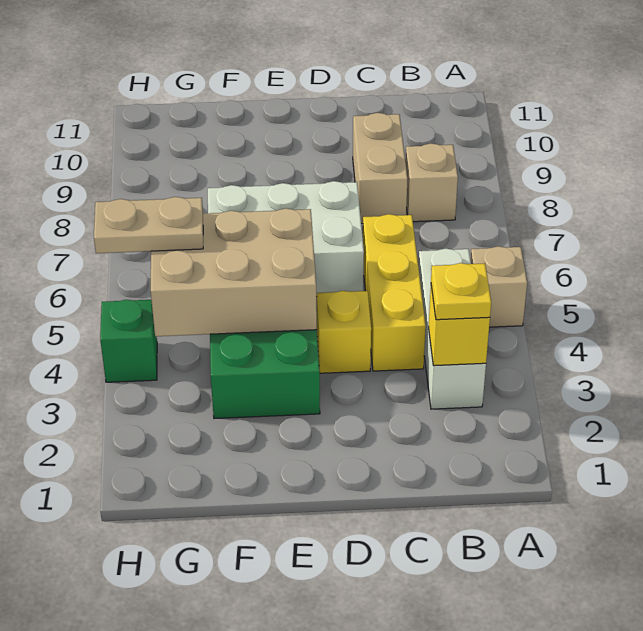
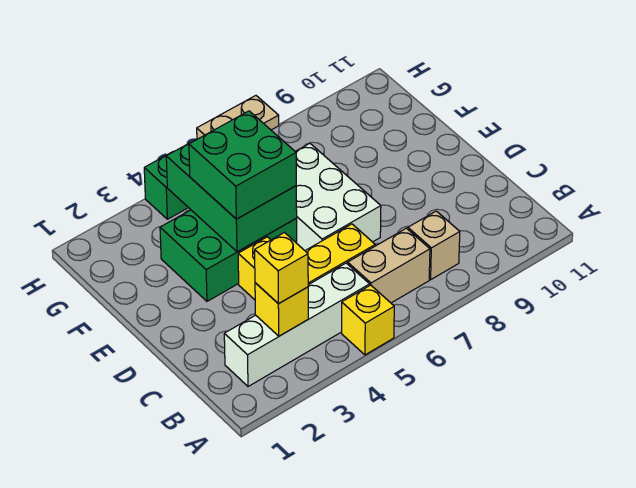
tan 1x1 brick [471,246,527,327] -> yellow 1x1 brick [342,285,394,355]
white 1x3 brick [418,248,486,409] -> white 1x4 brick [224,263,370,386]
yellow 1x1 plate [431,263,491,320] -> yellow 1x1 brick [255,233,308,304]
tan 1x2 brick [353,113,408,224] -> tan 1x2 brick moved to [348,228,430,303]
tan 2x3 brick [151,208,317,336] -> green 2x3 brick [166,139,297,252]
none -> green 2x2 brick [189,111,296,219]
tan 1x2 plate [94,197,203,253] -> tan 1x2 plate turned to [197,96,279,139]

